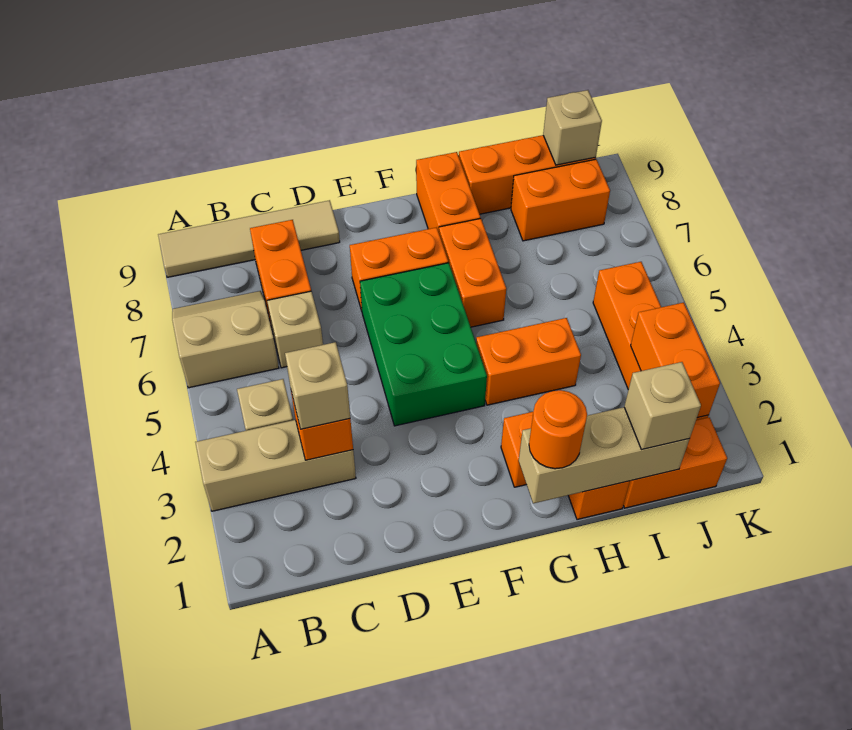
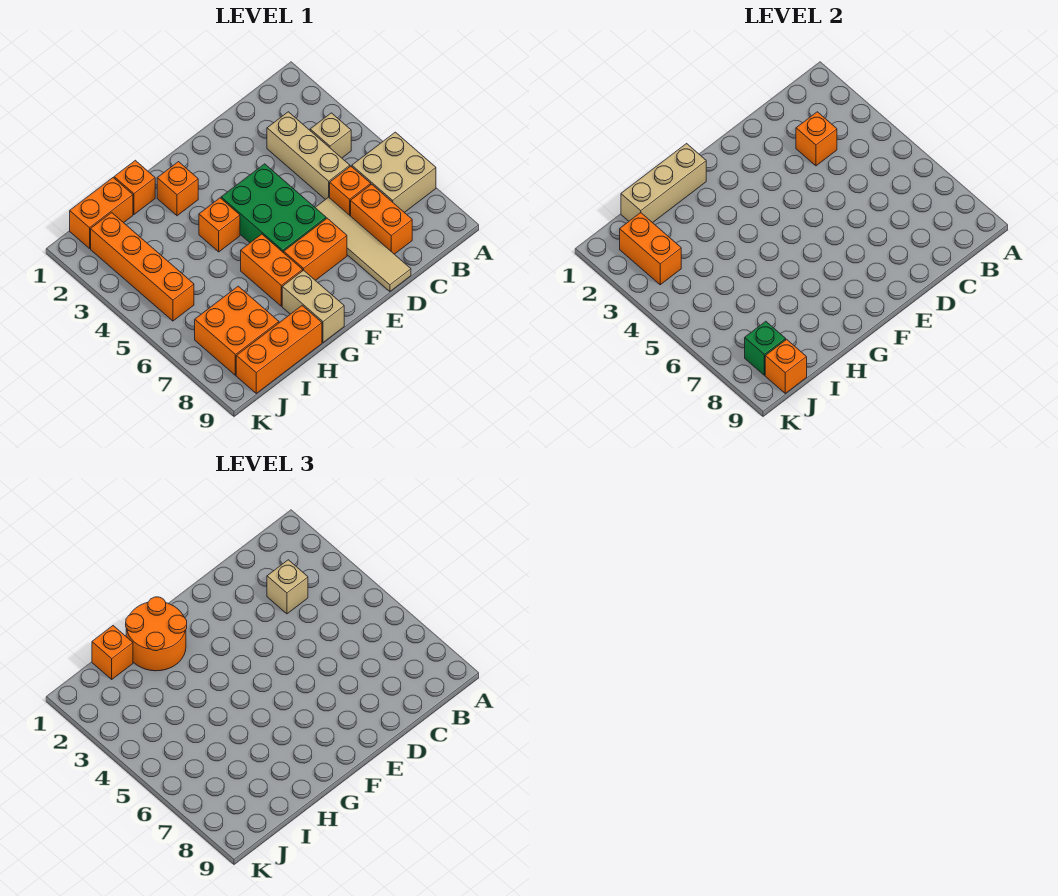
tan 1x3 brick [195,420,356,511] -> tan 1x3 brick turned to [267,112,350,200]
tan 2x2 slope [172,291,279,388] -> tan 2x2 brick [352,132,436,213]
tan 1x4 tile [158,200,340,277] -> tan 1x4 tile turned to [315,197,411,292]
tan 1x1 brick [267,291,323,368] -> orange 1x1 brick [330,166,371,216]
orange 1x1 round brick [529,390,587,469] -> orange 2x2 round brick [126,597,187,671]
orange 1x2 brick [476,318,581,405] -> orange 1x1 brick [199,198,240,252]
orange 1x2 brick [416,152,480,232] -> tan 1x2 brick [282,270,344,342]
tan 1x1 brick [624,362,701,450] -> orange 1x1 brick [92,626,133,679]
orange 1x2 brick [511,159,610,241] -> orange 2x2 brick [195,286,279,375]
none -> green 1x1 brick [745,321,786,375]
tan 1x1 brick [543,90,602,165] -> orange 1x1 brick [765,339,807,393]

